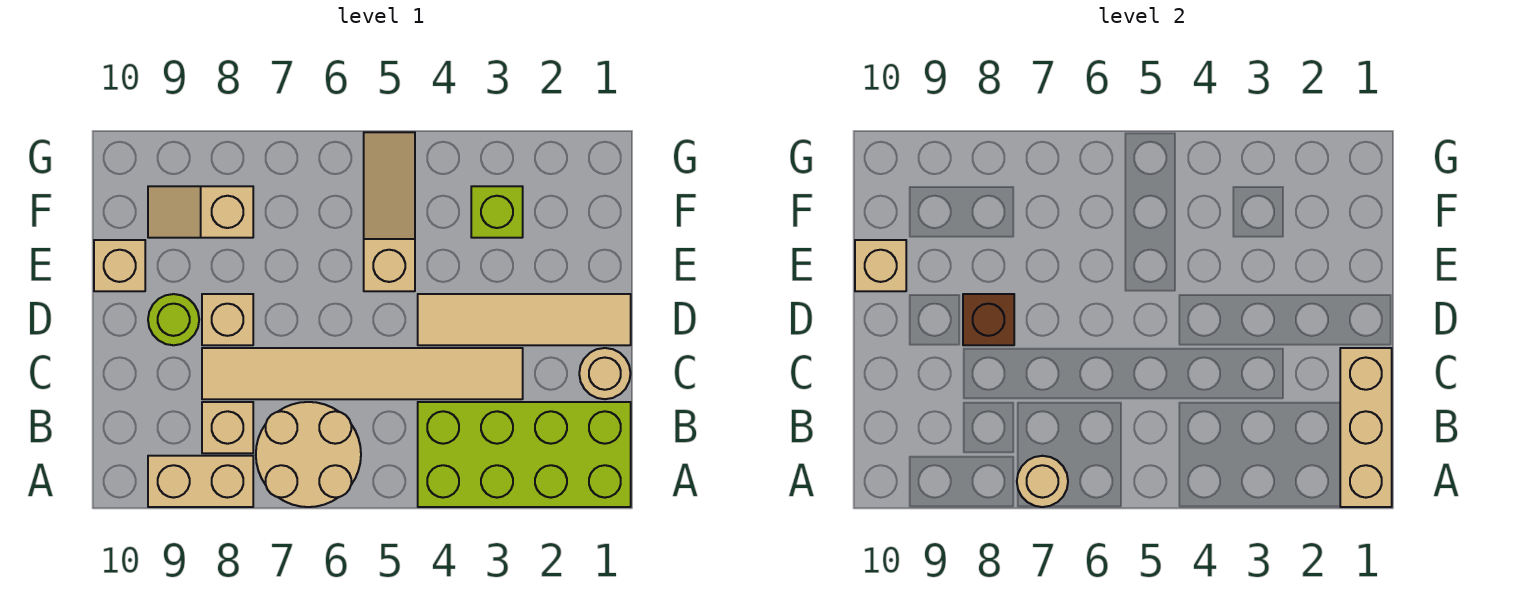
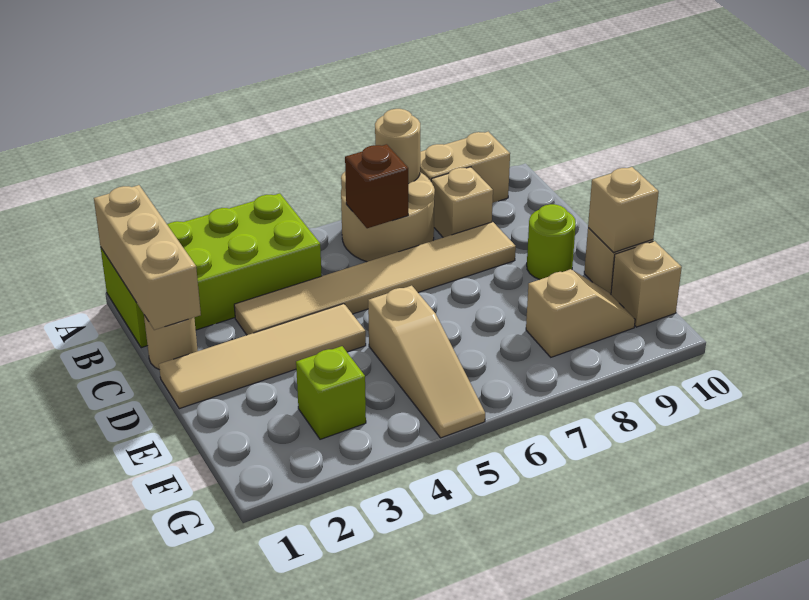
tan 1x1 brick [202,294,253,345] -> tan 1x1 brick moved to [611,241,682,327]
brown 1x1 brick [963,294,1014,345] -> brown 1x1 brick moved to [345,144,408,228]

